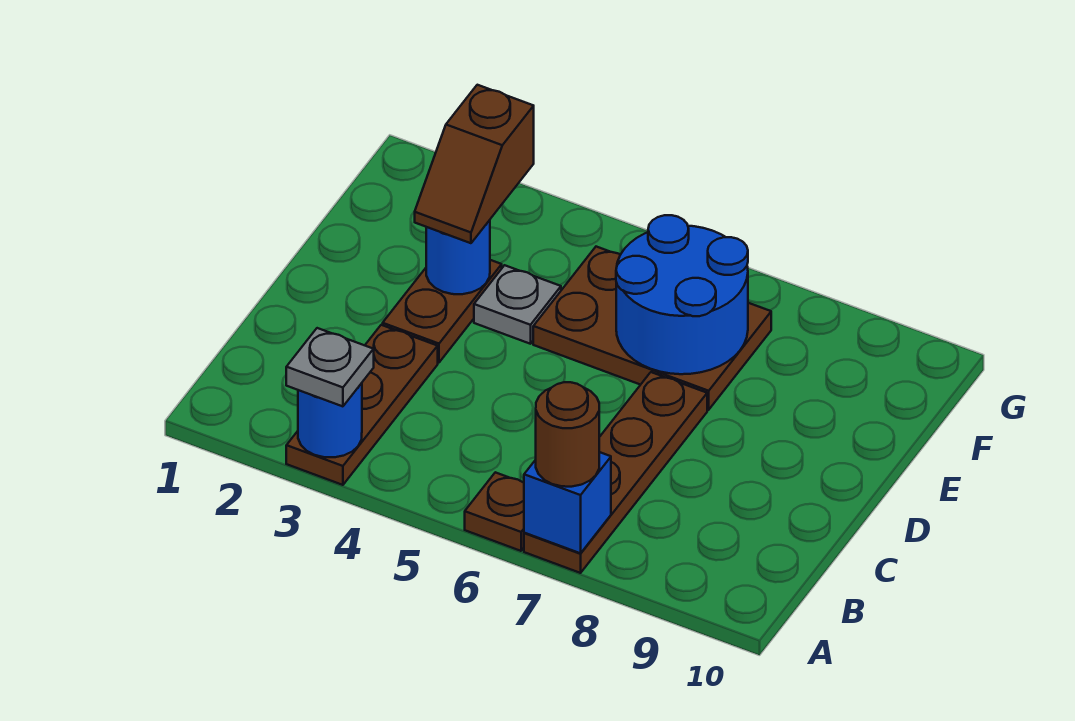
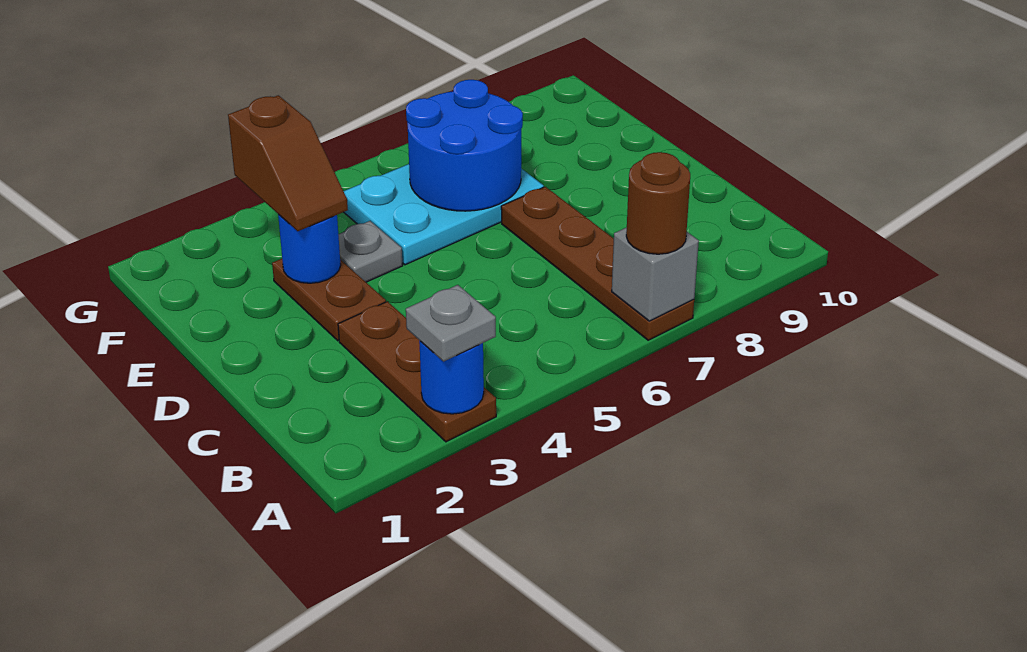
brown 1x1 plate [465,472,524,551] -> none
blue 1x1 brick [524,452,611,553] -> grey 1x1 brick [612,227,699,321]
brown 2x3 plate [533,247,771,410] -> cyan 2x3 plate [344,164,544,265]

